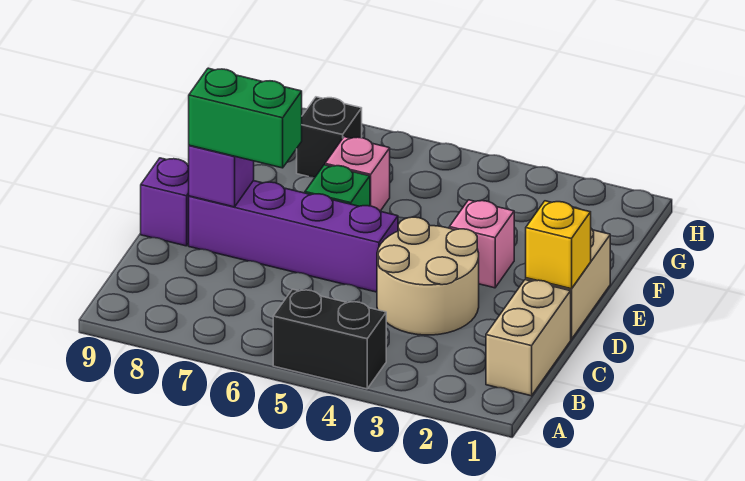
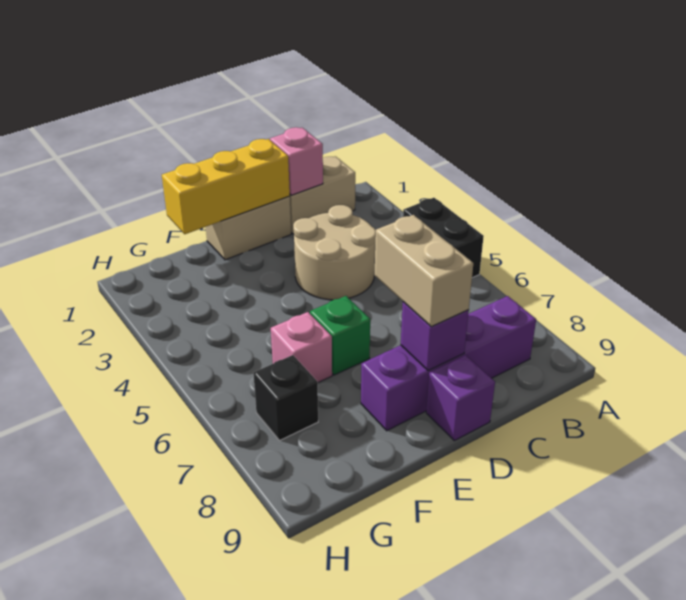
yellow 1x1 brick [526,201,591,289] -> yellow 1x3 brick [162,139,290,234]
purple 1x4 brick [189,181,398,292] -> purple 1x4 brick turned to [361,296,536,431]
green 1x2 brick [189,68,302,168] -> tan 1x2 brick [375,215,473,327]
pink 1x1 brick [449,200,514,288] -> pink 1x1 brick moved to [270,127,323,195]

